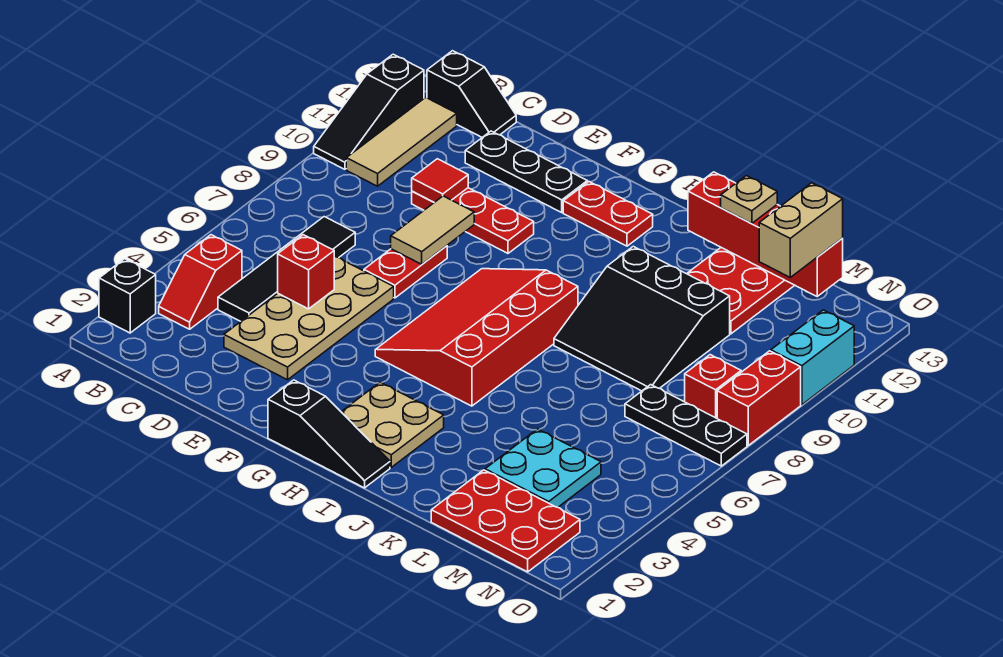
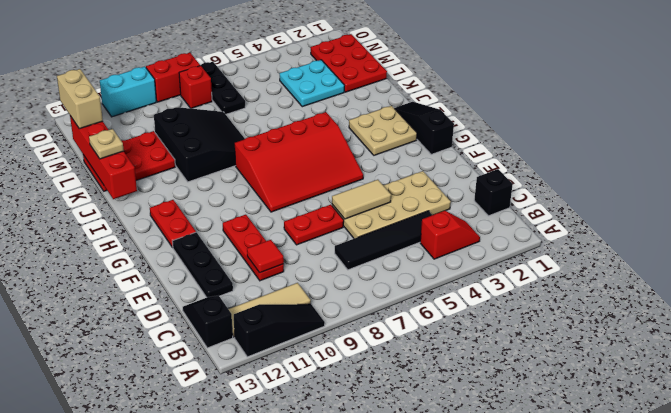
black 1x1 brick [99,259,156,333] -> black 1x1 brick moved to [474,169,513,216]
red 1x1 brick [278,235,334,309] -> none
tan 1x2 tile [391,196,474,264] -> tan 1x2 tile moved to [332,180,391,219]
tan 1x2 brick [759,183,843,277] -> tan 1x2 brick turned to [57,69,103,129]

